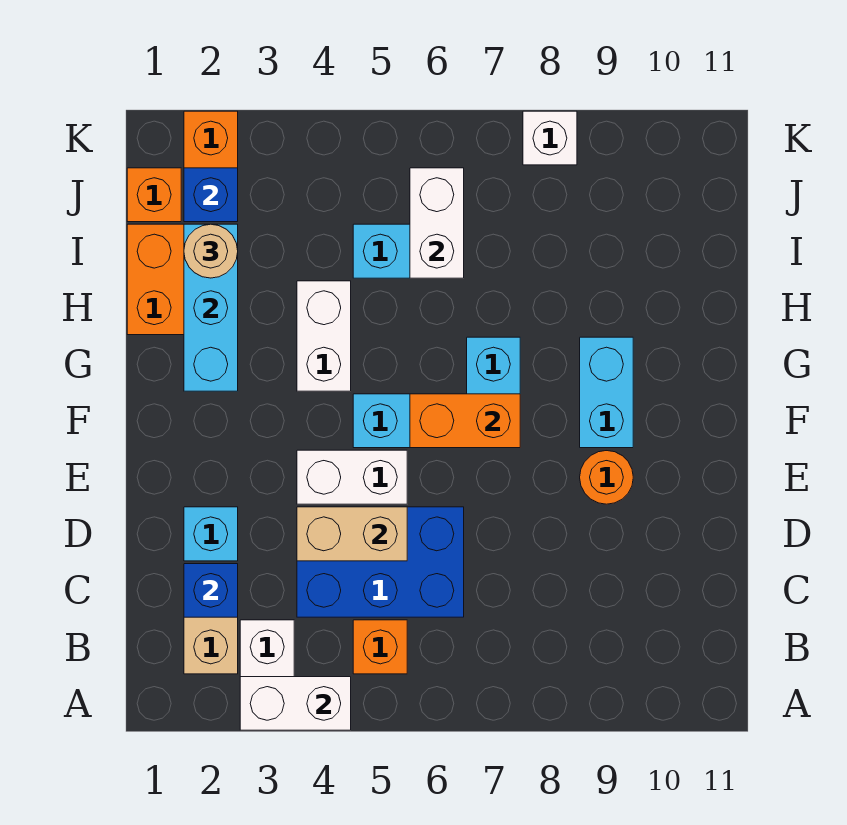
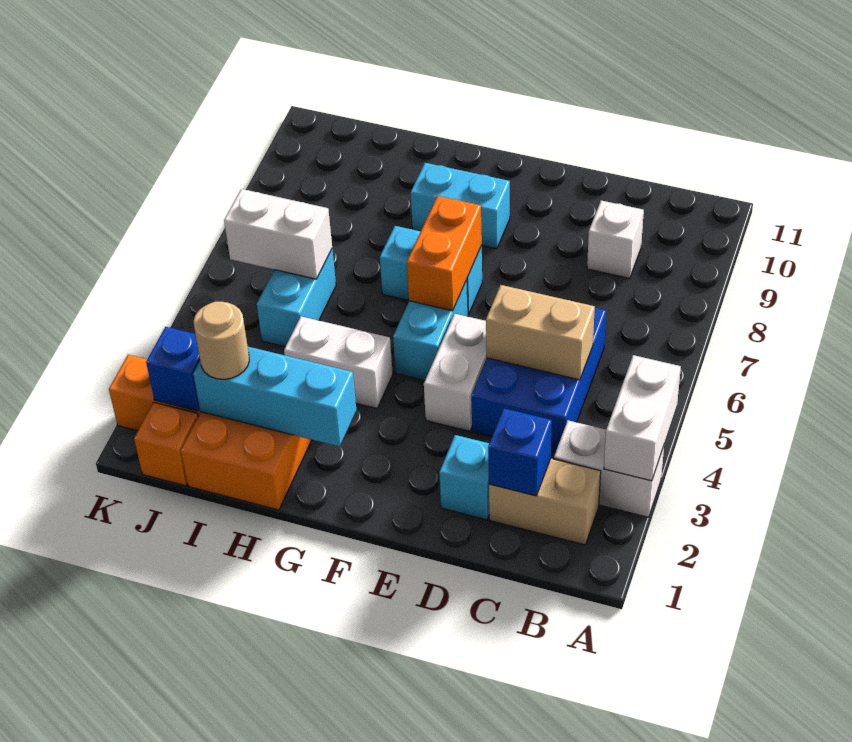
orange 1x1 brick [353,620,407,674] -> none
tan 1x2 brick [297,507,407,561] -> tan 1x2 brick turned to [486,285,595,380]
orange 1x1 round brick [580,451,633,504] -> none
white 1x1 brick [523,111,577,165] -> white 1x1 brick moved to [587,201,644,278]

